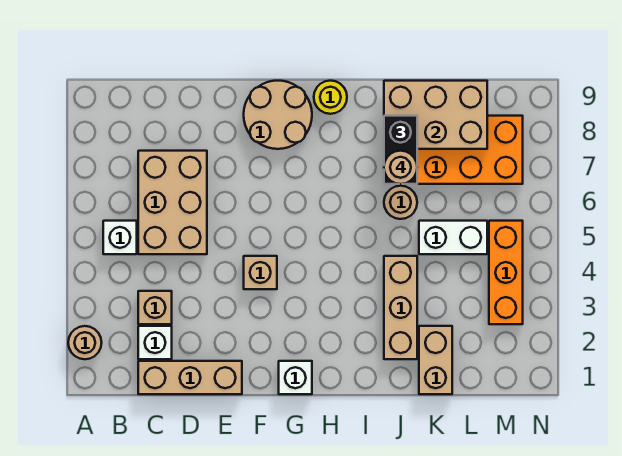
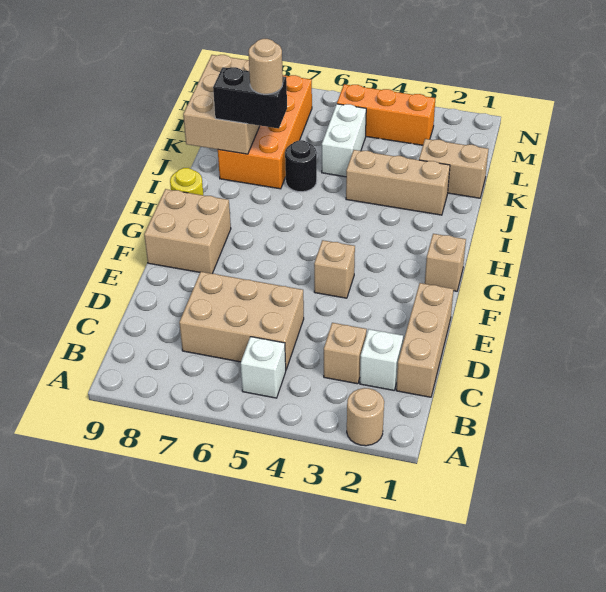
tan 2x2 round brick [244,81,312,149] -> tan 2x2 brick [144,189,231,274]
white 1x1 brick [279,361,312,394] -> tan 1x1 brick [425,234,466,291]
tan 1x1 round brick [384,186,417,219] -> black 1x1 round brick [285,140,317,192]

